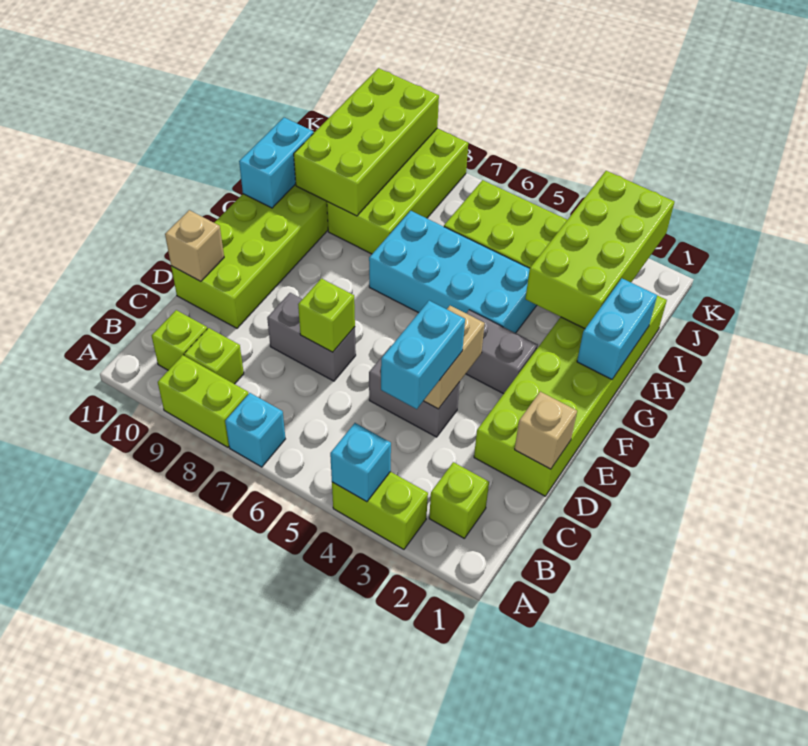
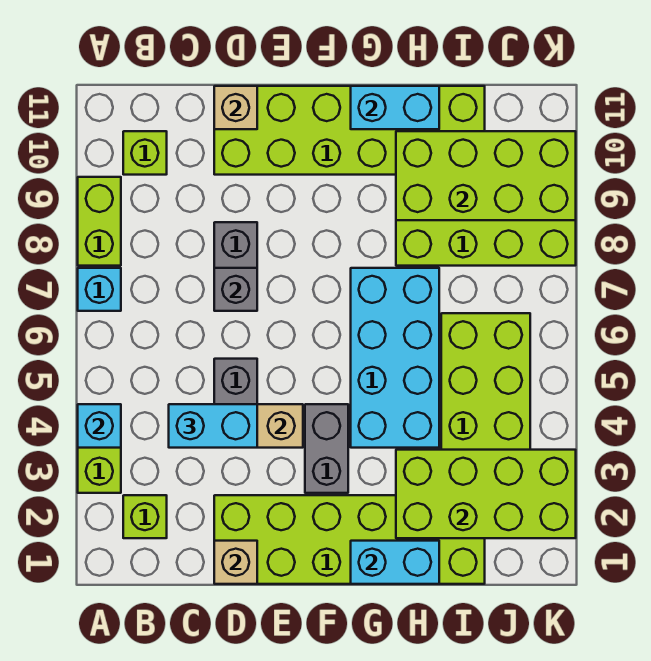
lime 1x1 brick [184,328,244,384] -> none
lime 1x1 brick [298,279,355,352] -> grey 1x1 brick [214,268,257,311]

